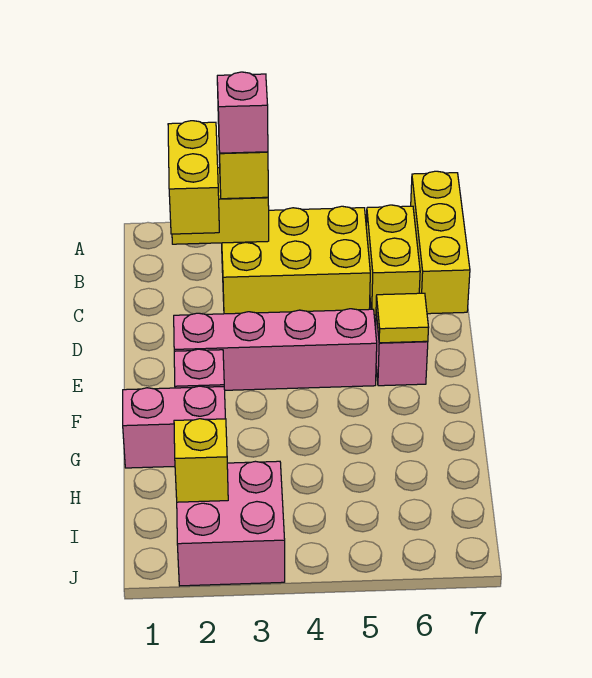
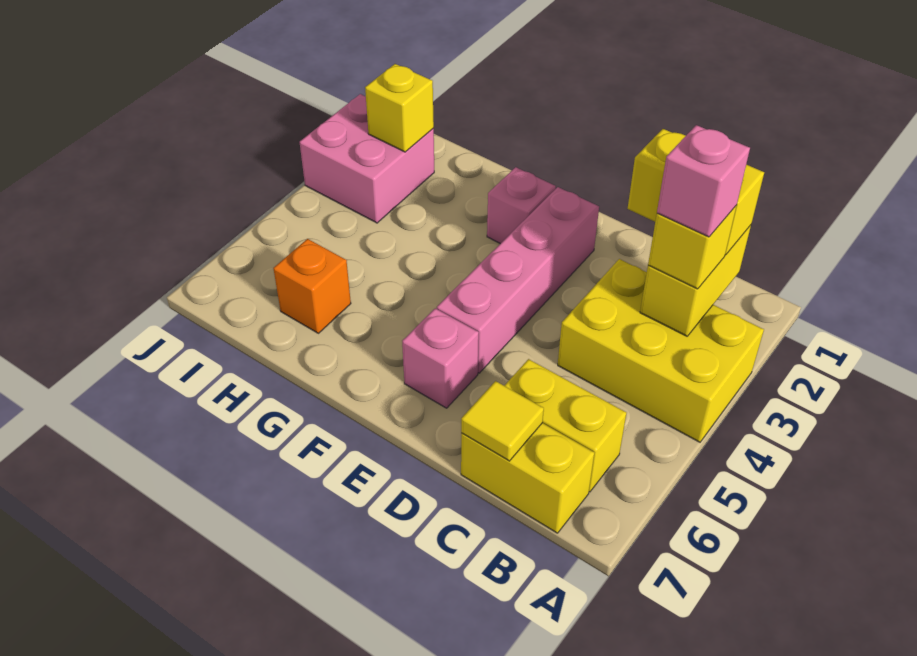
yellow 1x3 brick [411,171,470,314] -> yellow 1x2 brick [461,423,594,533]
yellow 2x3 brick [222,206,370,314] -> yellow 2x3 brick turned to [558,259,764,442]
yellow 1x1 tile [376,293,429,343] -> yellow 1x1 tile moved to [461,381,544,461]
pink 1x2 brick [123,386,225,468] -> none
none -> orange 1x1 brick [273,239,351,333]

